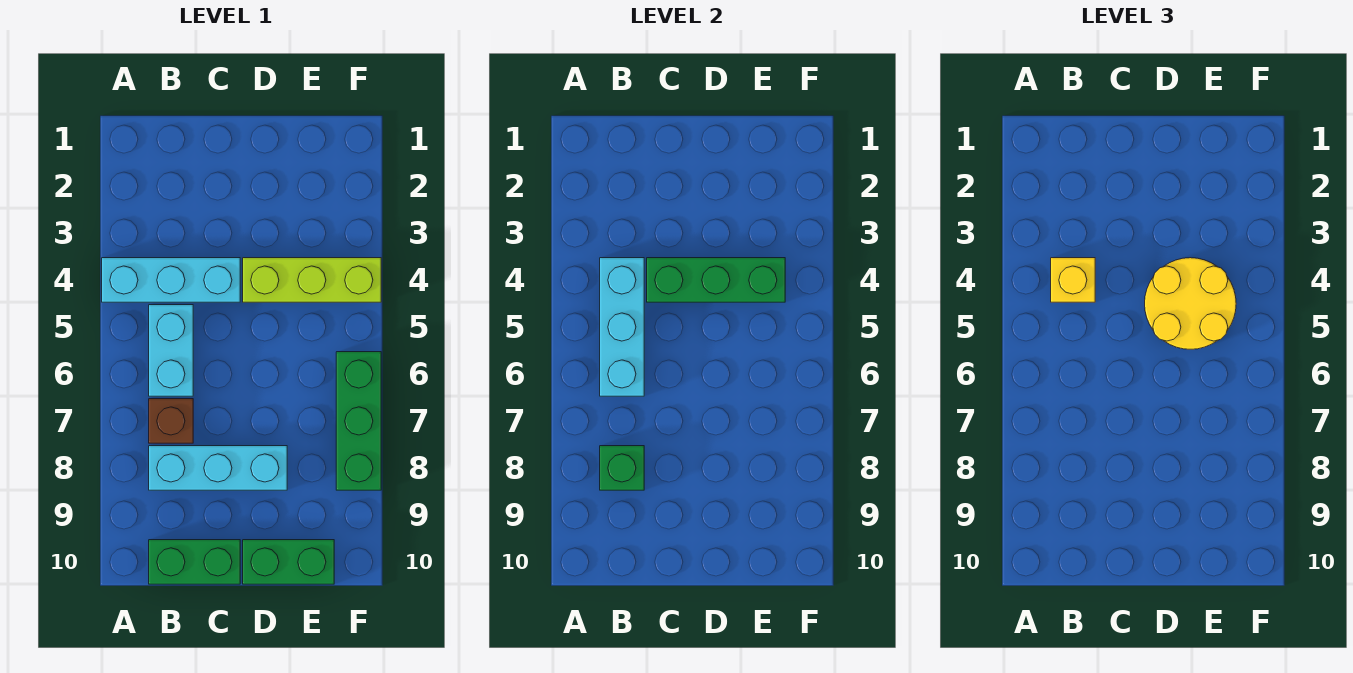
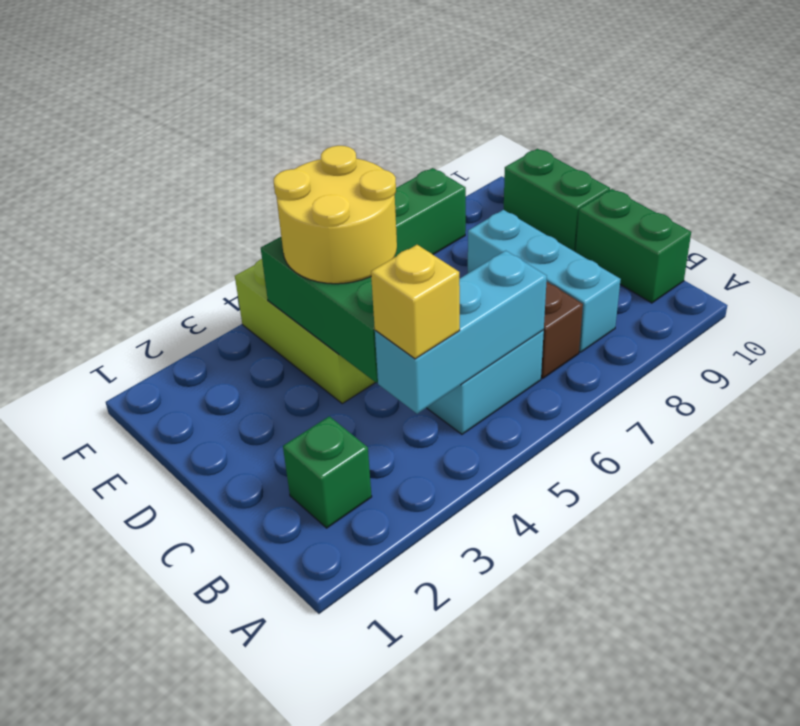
cyan 1x3 brick [102,258,240,302] -> none
green 1x1 brick [600,446,644,490] -> green 1x1 brick moved to [283,416,372,528]

